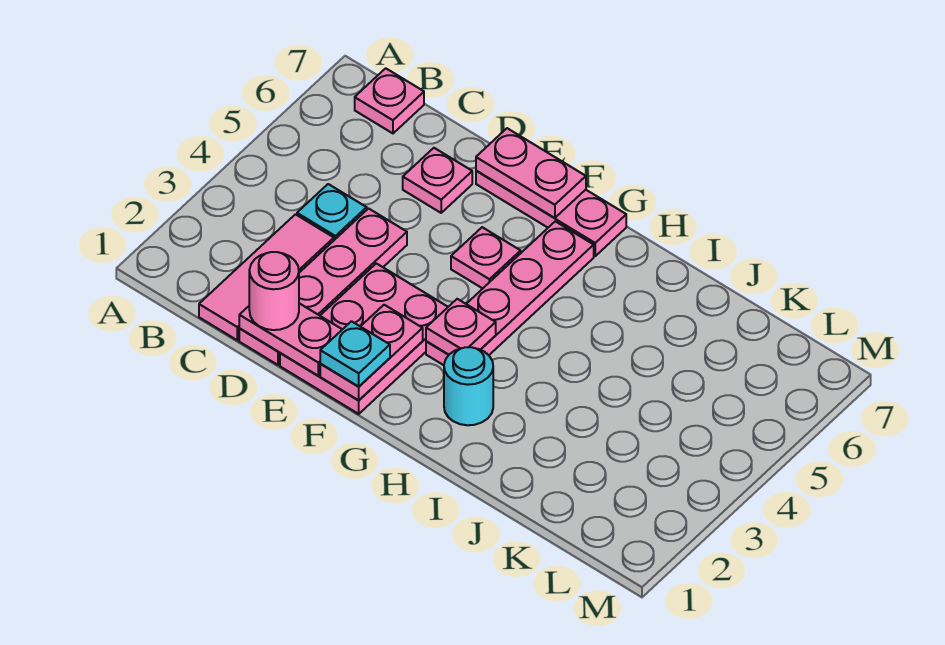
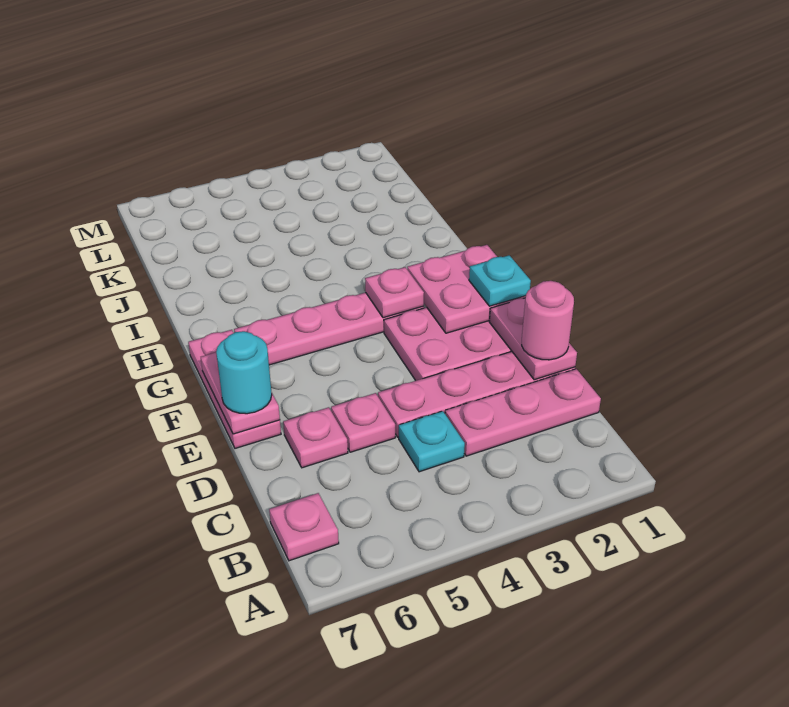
pink 1x3 tile [199,214,334,340] -> pink 1x3 plate [445,369,601,456]
pink 1x2 plate [320,305,423,400] -> pink 2x2 plate [407,245,526,333]
pink 1x1 plate [451,227,521,288] -> pink 1x1 plate moved to [331,393,395,452]
cyan 1x1 round brick [444,347,493,425] -> cyan 1x1 round brick moved to [216,331,272,414]

